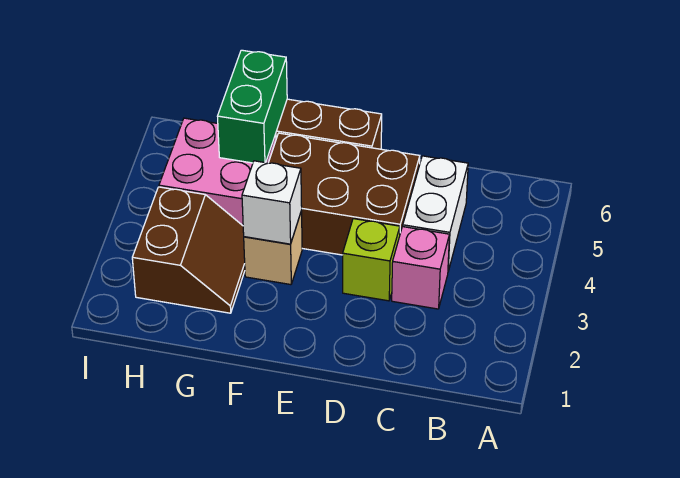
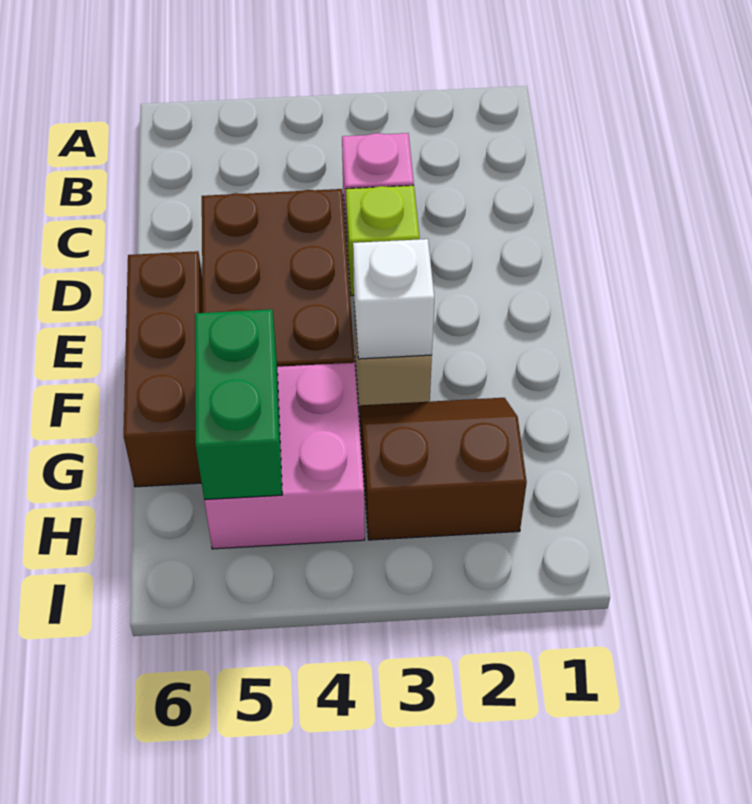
white 1x2 brick [403,156,468,271] -> none
green 1x2 brick [217,50,287,163] -> green 1x2 brick turned to [195,309,282,500]

